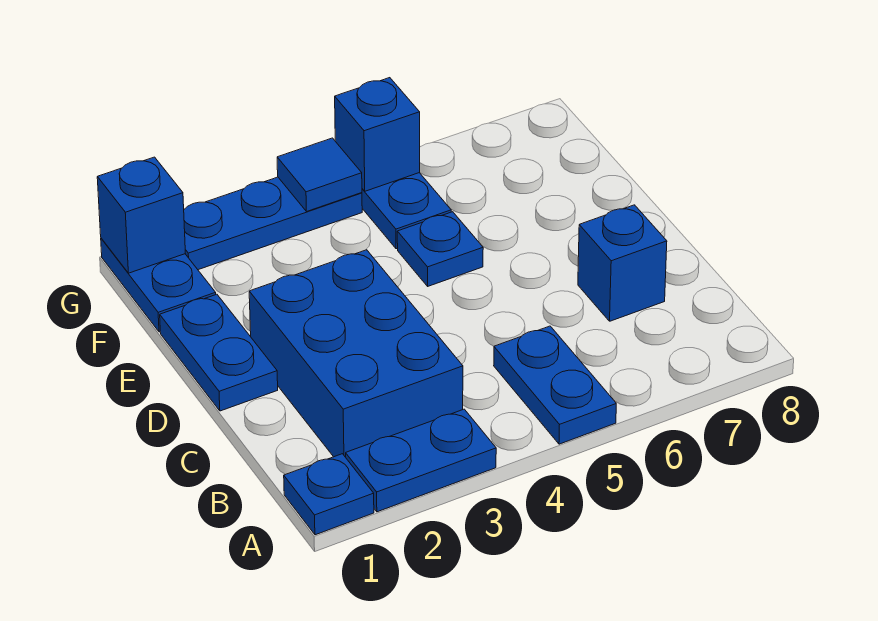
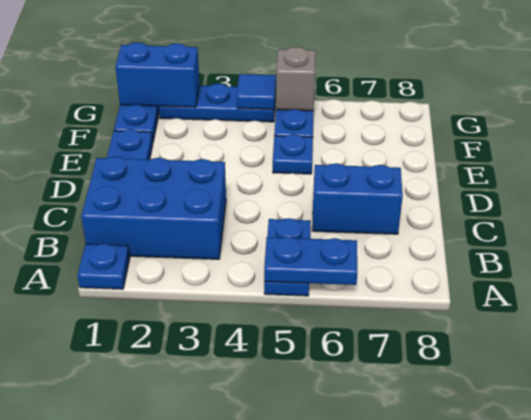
blue 1x2 plate [346,409,496,512] -> blue 1x2 plate moved to [264,237,357,285]
blue 2x3 brick [249,250,463,457] -> blue 2x3 brick turned to [81,156,226,259]
blue 1x1 brick [578,205,667,321] -> blue 1x2 brick [312,163,403,234]
blue 1x1 brick [97,157,185,273] -> blue 1x2 brick [115,42,200,107]
blue 1x1 brick [335,78,420,191] -> grey 1x1 brick [276,47,316,111]

